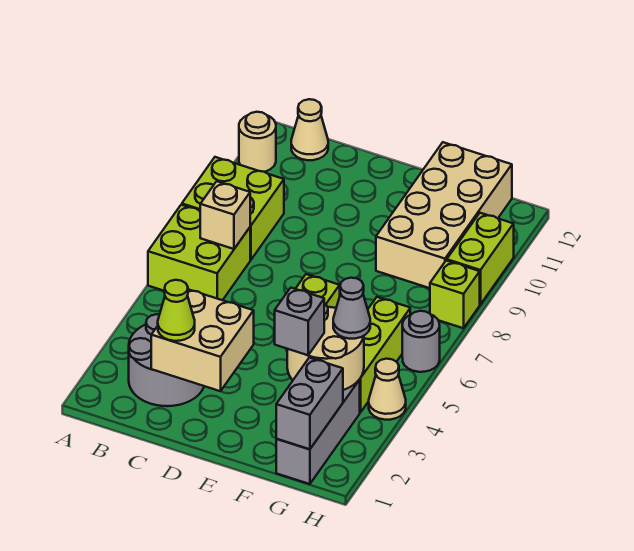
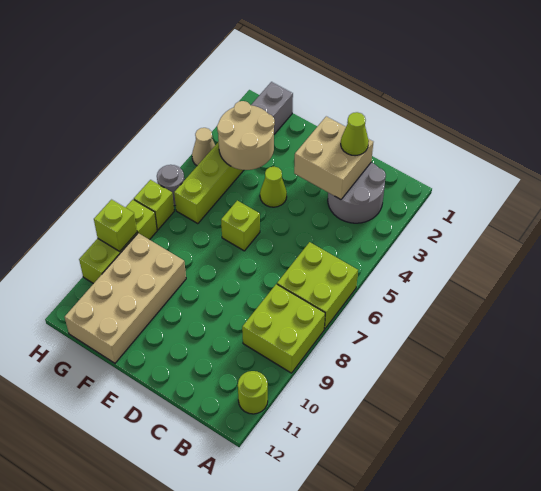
tan 1x1 round brick [239,112,276,172] -> lime 1x1 round brick [238,371,268,414]
tan 1x1 brick [200,181,250,249] -> none
tan 1x1 cone [291,99,328,160] -> none
none -> lime 1x1 cone [260,167,287,207]
grey 1x1 brick [275,288,324,355] -> none
grey 1x2 brick [276,358,343,449] -> none
grey 1x1 cone [333,278,370,339] -> none
none -> lime 1x1 brick [134,180,174,230]
none -> lime 1x1 brick [94,200,137,251]

